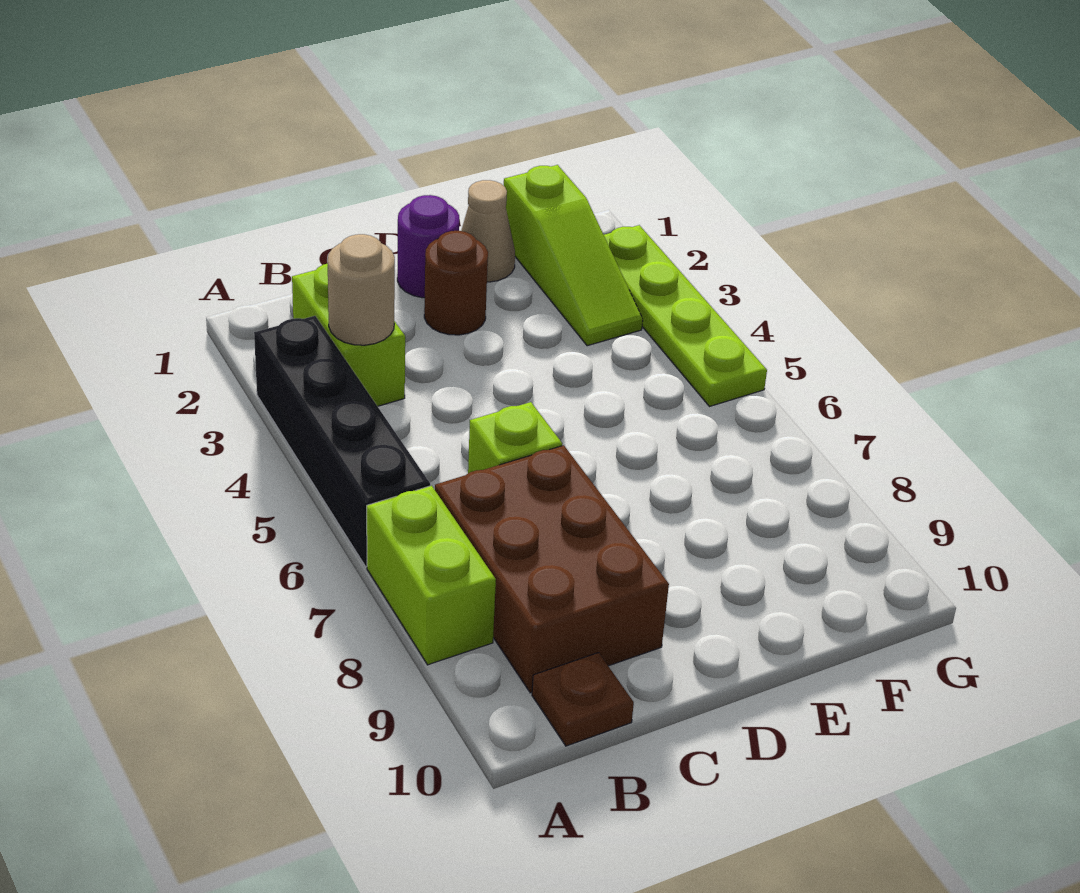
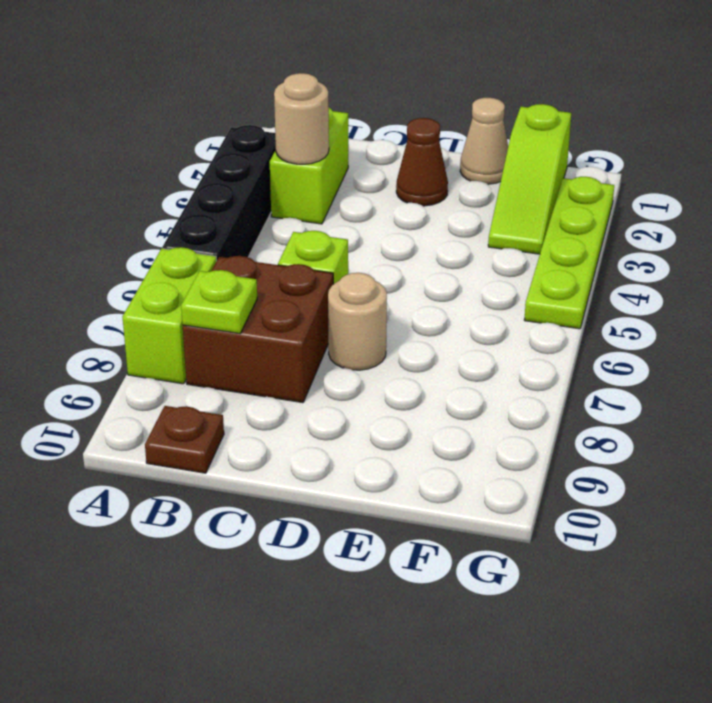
brown 2x3 brick [435,445,669,693] -> brown 2x2 brick [183,256,333,403]
none -> lime 1x1 plate [181,270,257,334]
purple 1x1 round brick [397,195,459,298] -> none
brown 1x1 round brick [424,231,488,335] -> brown 1x1 cone [396,118,448,206]
none -> tan 1x1 round brick [328,273,387,370]

